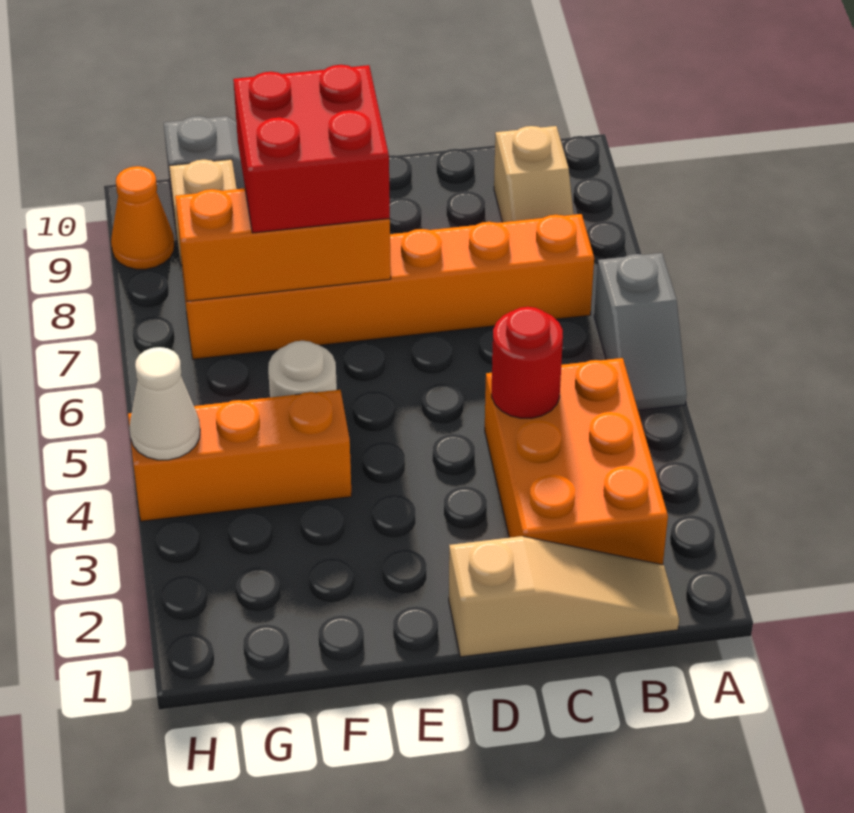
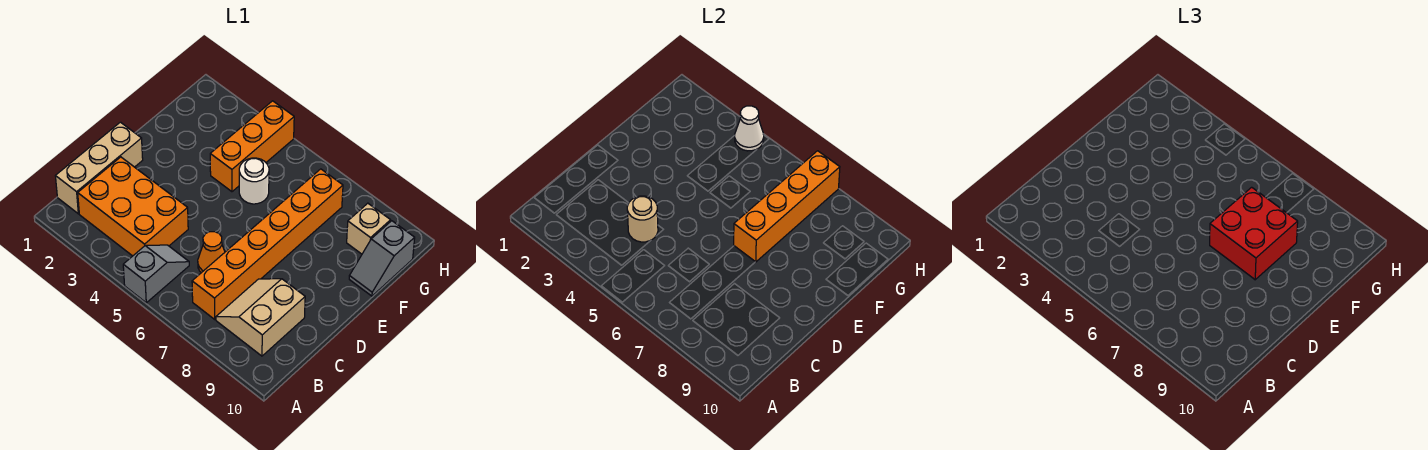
grey 1x2 slope [594,253,687,410] -> grey 1x2 slope turned to [123,245,189,303]
tan 1x3 slope [449,536,679,657] -> tan 1x3 brick [56,122,143,214]
tan 1x2 slope [494,126,574,222] -> tan 2x2 slope [216,279,305,356]
red 1x1 round brick [492,307,563,418] -> tan 1x1 round brick [627,196,658,242]
orange 1x3 brick [175,188,391,301] -> orange 1x4 brick [734,151,840,262]
orange 1x1 cone [111,166,174,269] -> orange 1x1 cone moved to [198,232,225,273]

